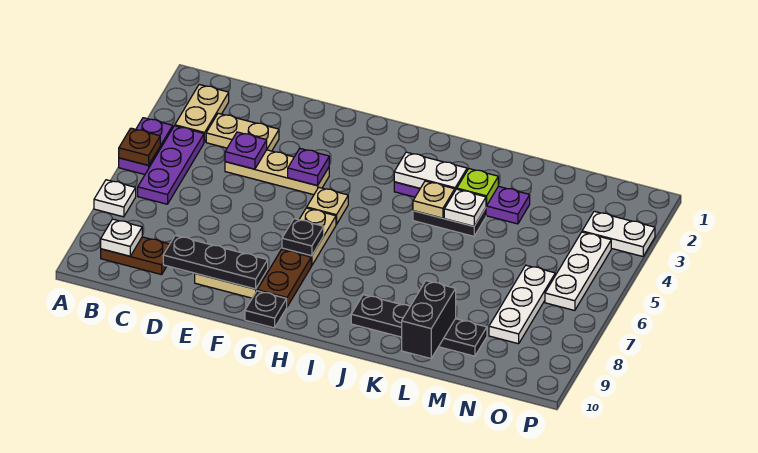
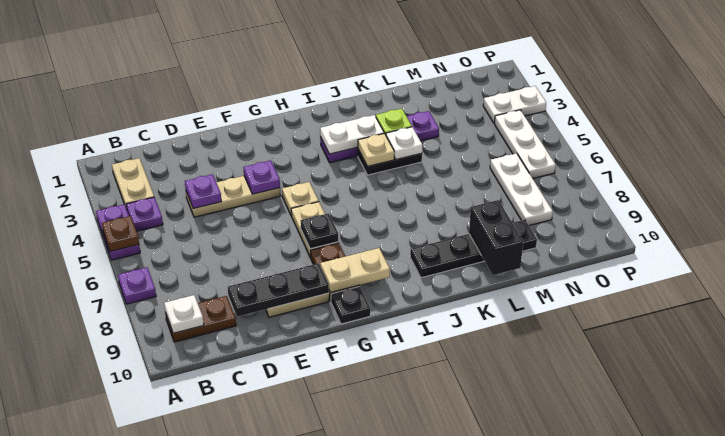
white 1x1 plate [94,180,136,217] -> purple 1x1 plate [118,267,156,304]
purple 1x3 plate [138,126,204,204] -> purple 1x1 plate [126,197,163,231]
tan 1x2 plate [206,113,279,151] -> tan 1x2 plate moved to [320,248,390,293]

